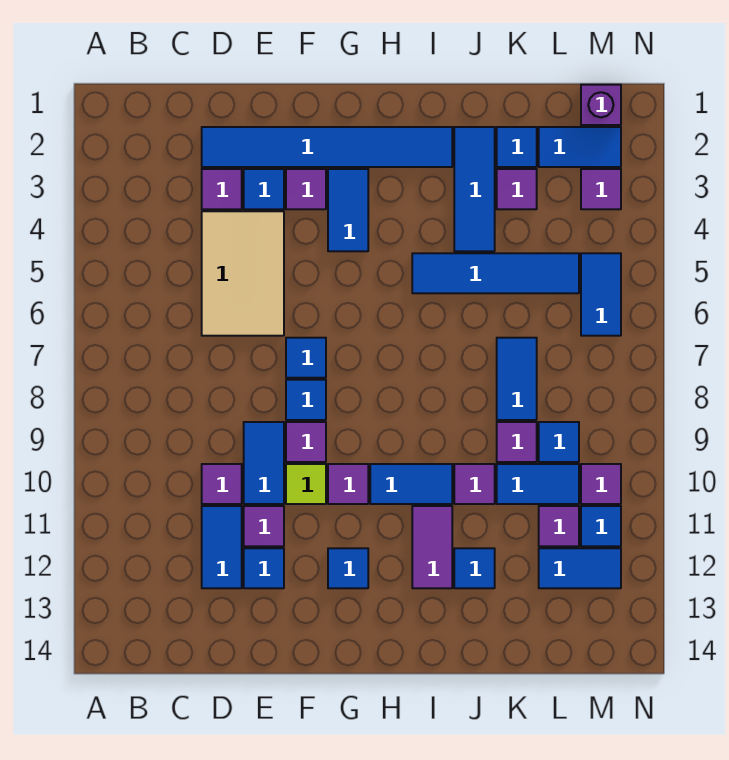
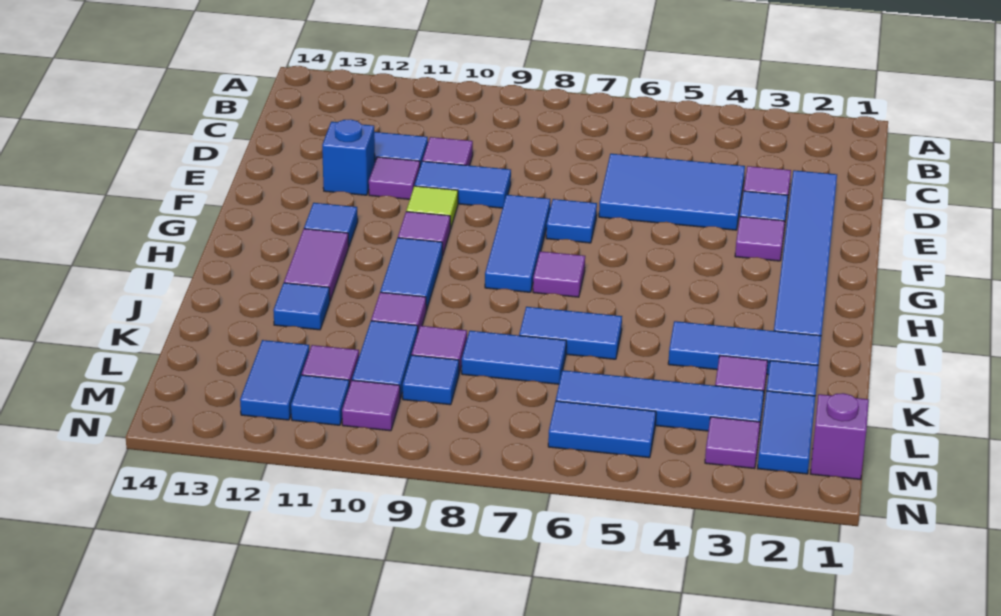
tan 2x3 tile [202,211,284,336] -> blue 2x3 tile [599,154,745,230]
blue 1x1 tile [244,548,284,588] -> blue 1x1 brick [322,119,375,195]
blue 1x1 tile [286,380,326,420] -> blue 1x3 tile [485,195,550,292]
purple 1x1 tile [286,422,326,462] -> purple 1x1 tile moved to [533,251,585,297]
blue 1x2 tile [328,169,368,251] -> blue 1x2 tile moved to [519,307,622,359]
blue 1x4 tile [412,253,579,293] -> blue 1x4 tile turned to [556,370,764,431]
purple 1x2 tile [412,506,452,588] -> purple 1x2 tile turned to [284,229,349,301]

